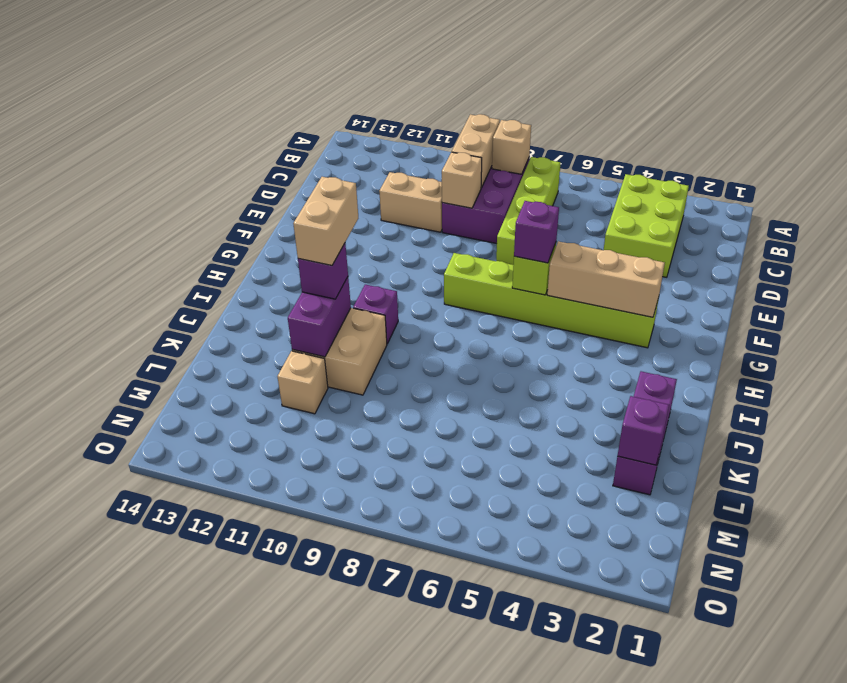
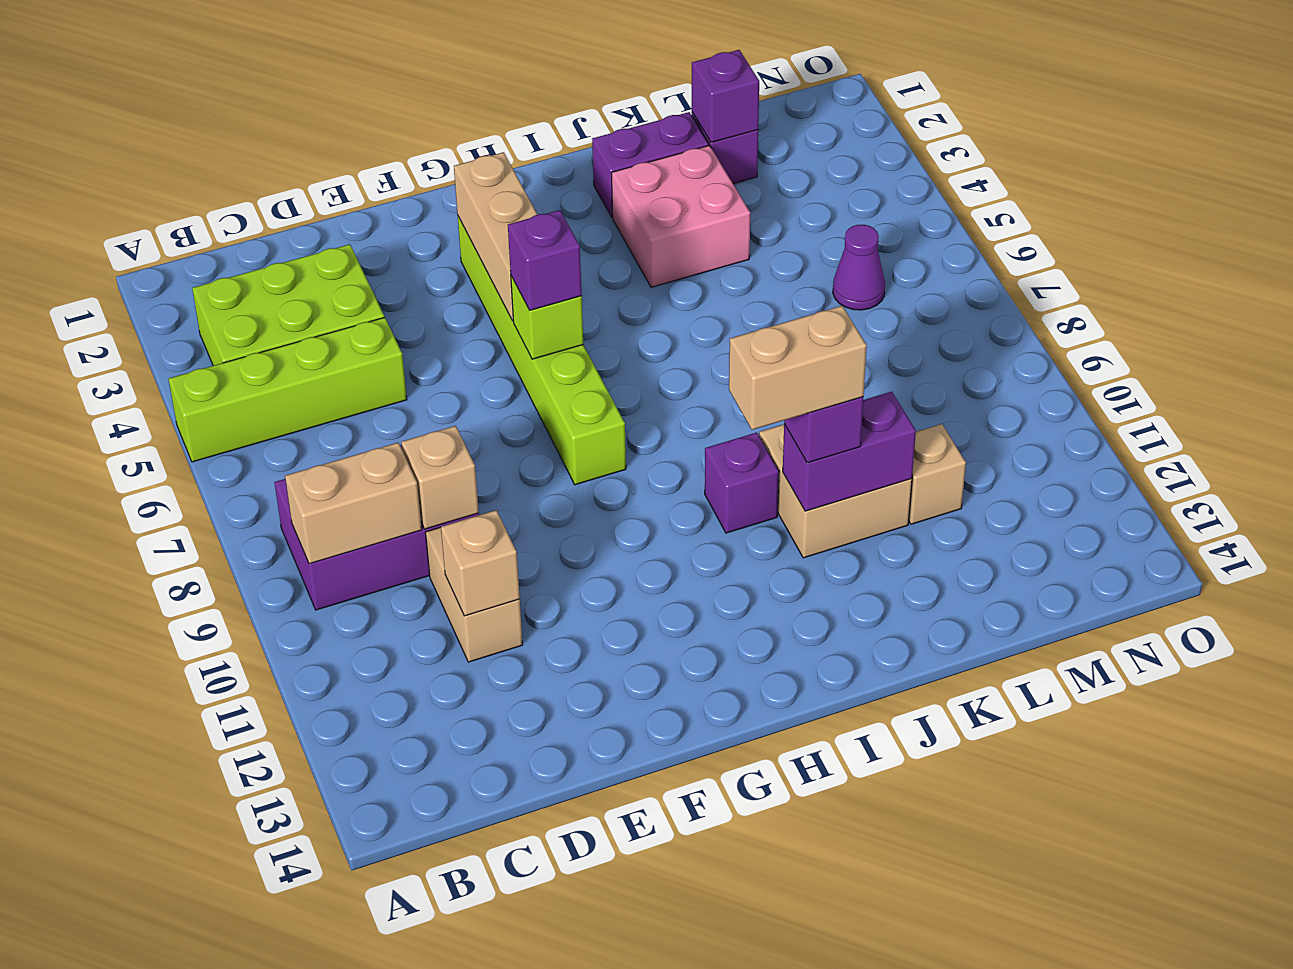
lime 1x4 brick [496,157,560,265] -> lime 1x4 brick moved to [169,317,407,462]
tan 1x1 brick [492,120,531,174] -> tan 1x1 brick moved to [441,510,520,616]
none -> pink 2x2 brick [612,145,750,287]
none -> purple 1x1 cone [833,225,885,310]

